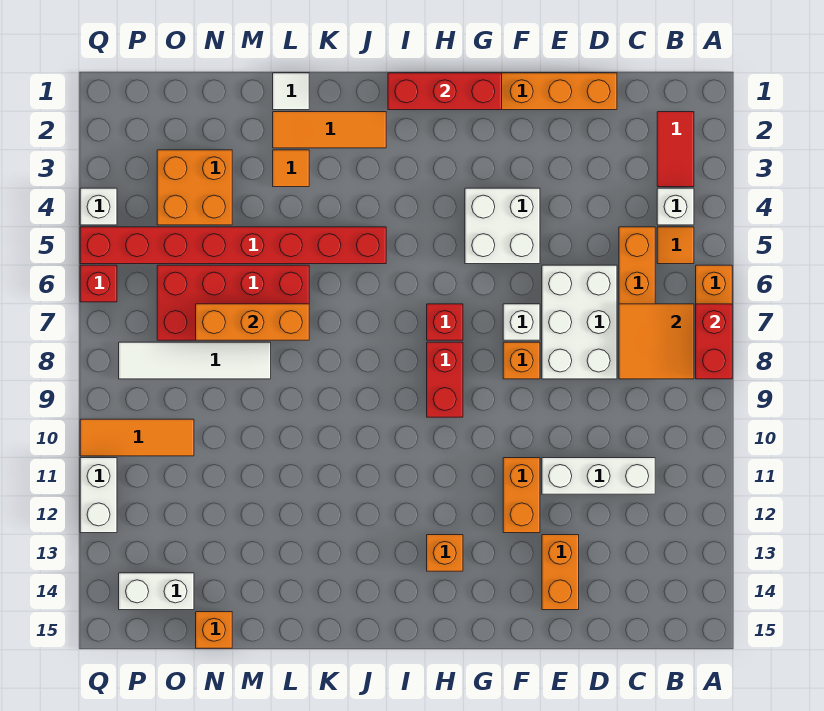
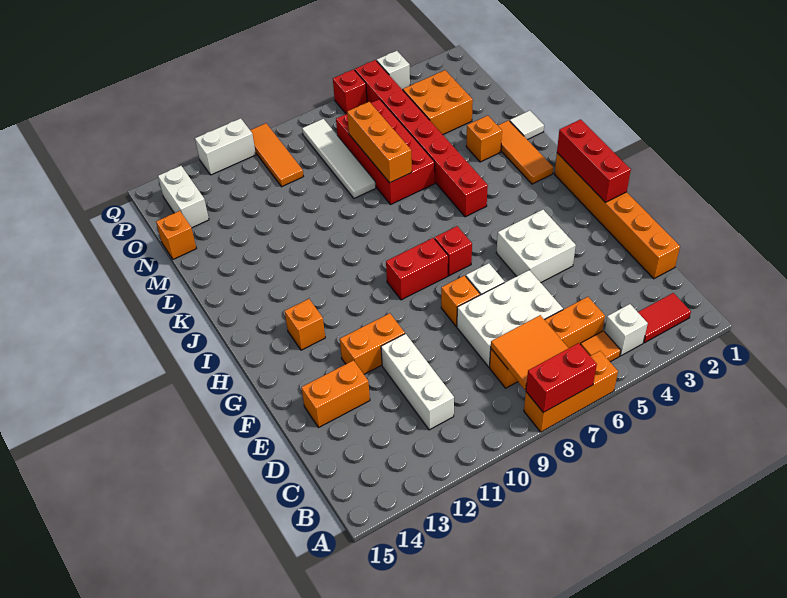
orange 1x1 tile [273,150,309,187] -> orange 1x1 brick [466,115,502,162]

